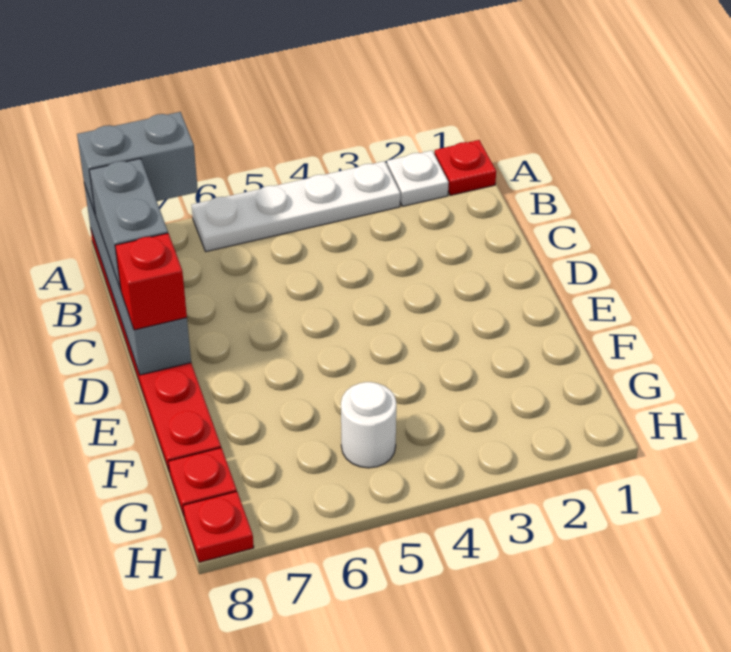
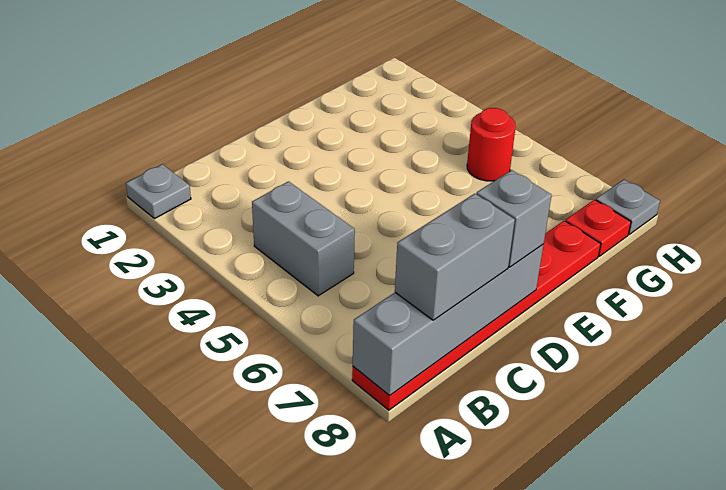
red 1x1 plate [434,140,496,195] -> grey 1x1 plate [126,164,191,219]
white 1x1 plate [387,151,449,206] -> none
white 1x4 plate [192,161,400,252] -> none
grey 1x2 brick [77,112,198,215] -> grey 1x2 brick moved to [252,181,355,296]
red 1x1 brick [115,233,187,330] -> grey 1x1 brick [476,170,552,267]
white 1x1 round brick [341,382,396,468] -> red 1x1 round brick [467,108,516,181]
red 1x1 plate [183,492,254,562] -> grey 1x1 plate [596,180,660,234]

